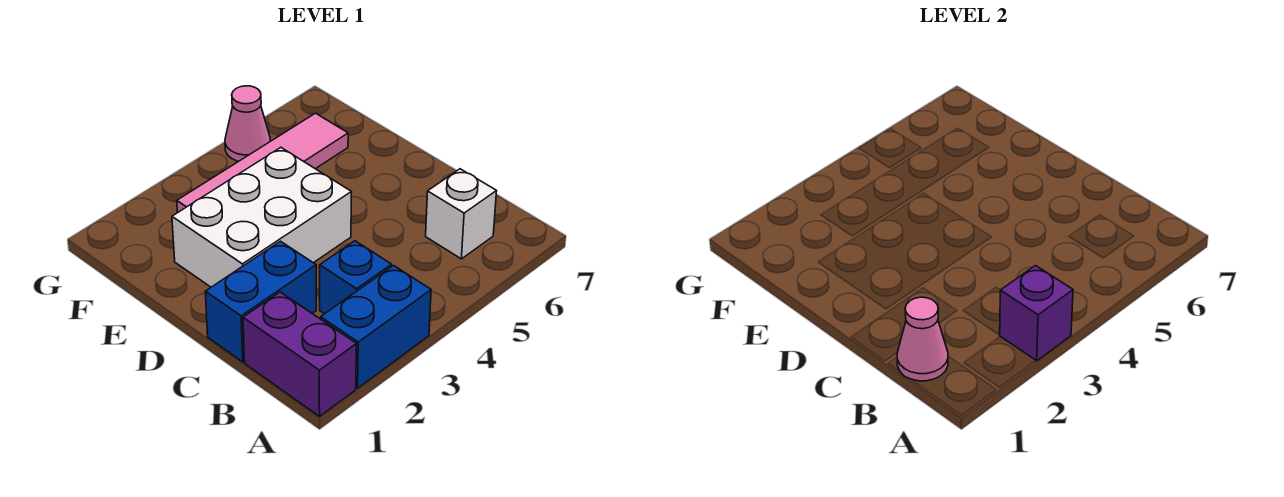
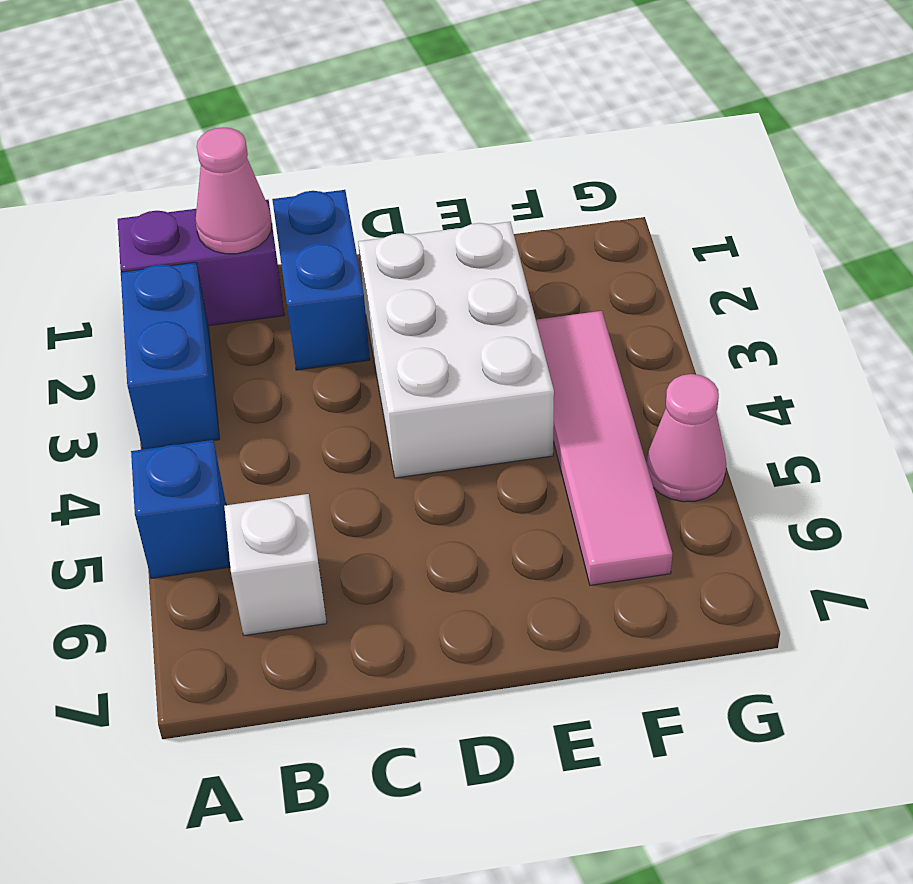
purple 1x1 brick [1000,266,1073,361] -> none
blue 1x1 brick [320,241,392,314] -> blue 1x1 brick moved to [131,440,230,578]

